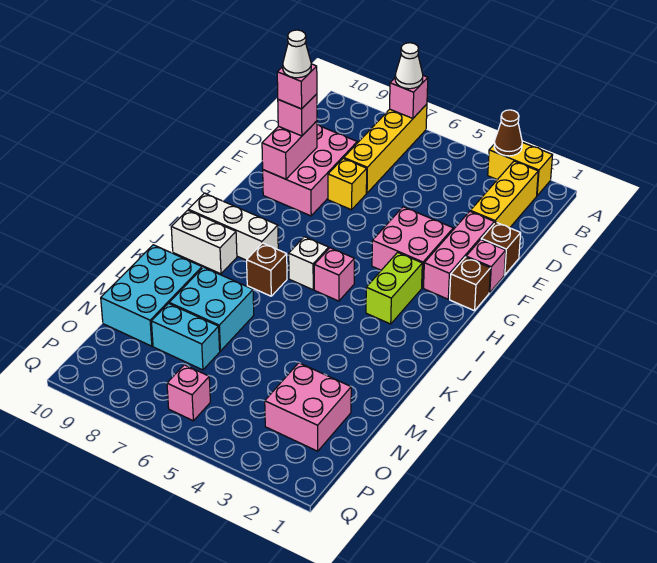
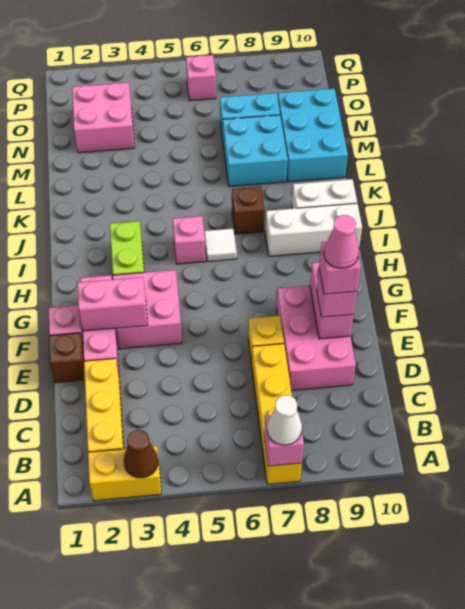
white 1x1 cone [283,30,311,78] -> pink 1x1 cone [324,215,359,268]
none -> pink 1x2 brick [77,277,148,331]
brown 1x1 brick [450,257,491,311] -> none
white 1x1 brick [289,237,329,290] -> white 1x1 tile [204,229,237,262]

